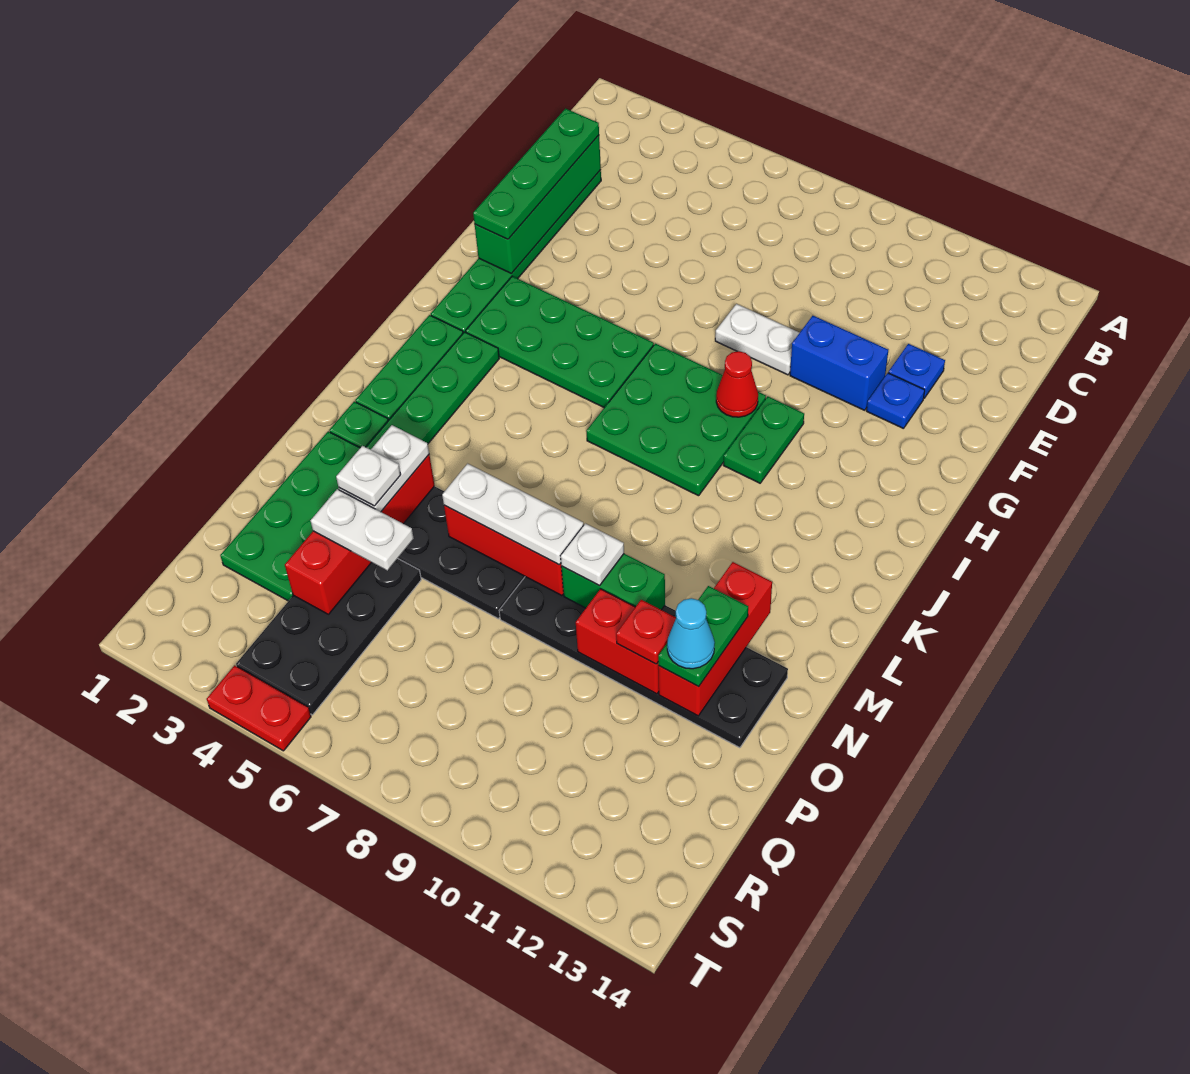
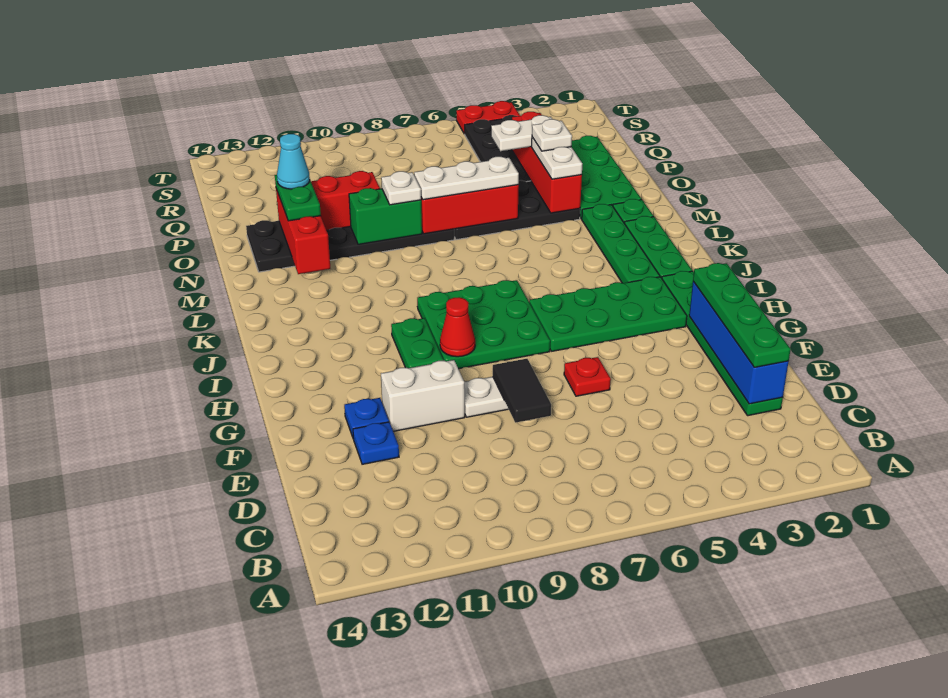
green 1x4 brick [475,135,601,274] -> blue 1x4 brick [689,281,789,404]
none -> black 1x2 tile [493,359,551,423]
blue 1x2 brick [790,316,888,410] -> white 1x2 brick [381,360,465,431]
red 1x1 plate [616,600,676,664] -> red 1x1 plate moved to [564,357,611,396]

